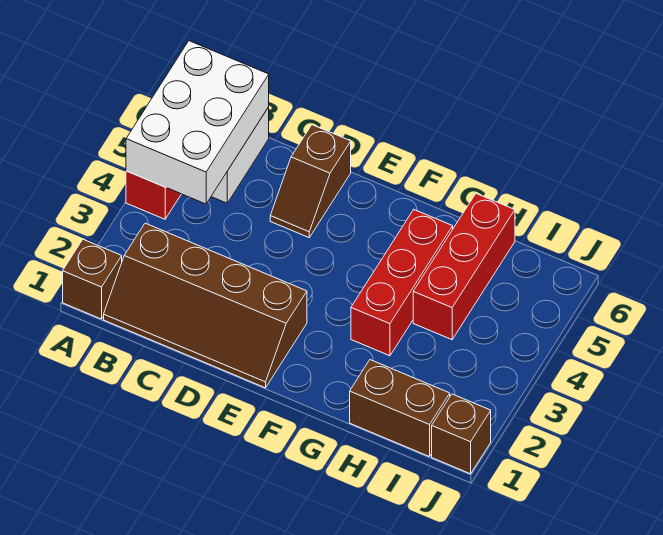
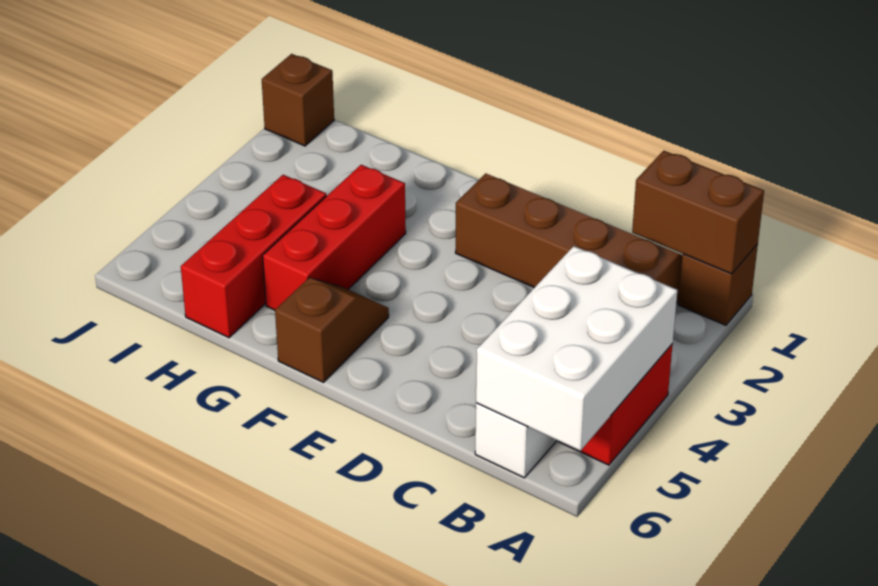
brown 1x2 slope [270,125,351,237] -> brown 1x2 slope moved to [275,278,389,382]
brown 1x2 brick [350,360,450,457] -> brown 1x2 brick moved to [632,151,764,274]

